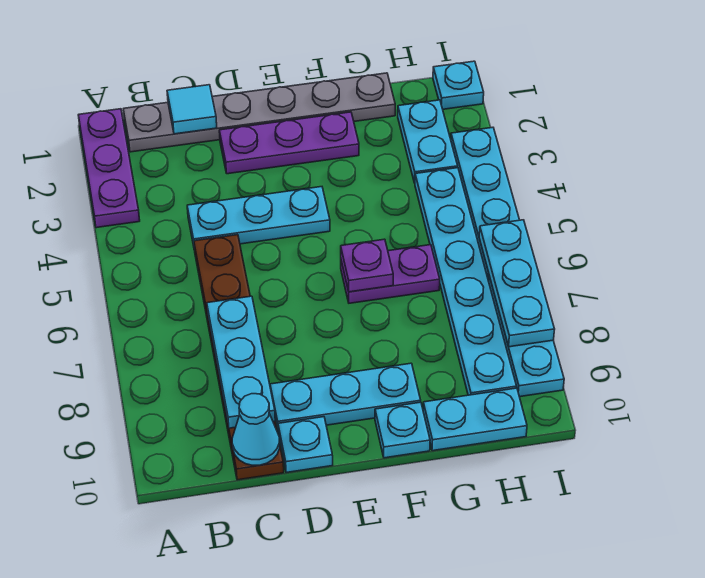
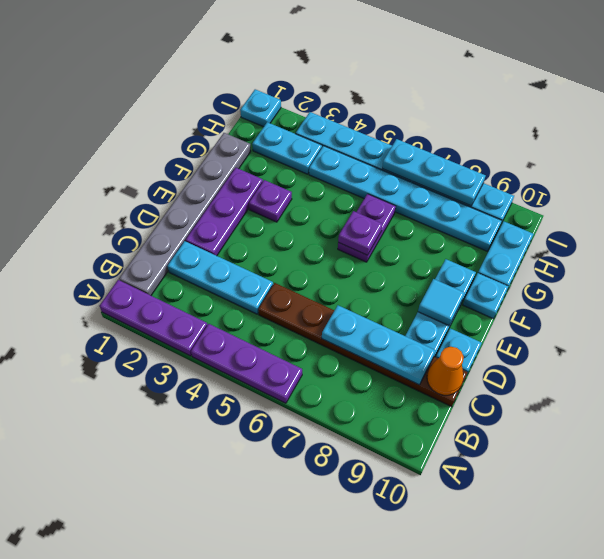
none -> purple 1x3 plate [191,324,302,403]
cyan 1x1 tile [167,85,217,134] -> cyan 1x1 tile moved to [418,279,464,326]
cyan 1x3 plate [187,187,330,246] -> cyan 1x3 plate turned to [168,241,273,314]
cyan 1x1 cone [232,394,280,465] -> orange 1x1 cone [427,347,464,395]
none -> purple 1x1 plate [249,180,292,222]

